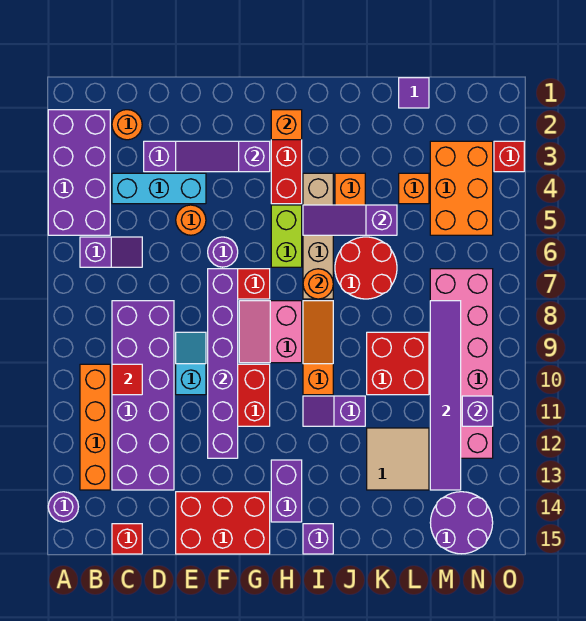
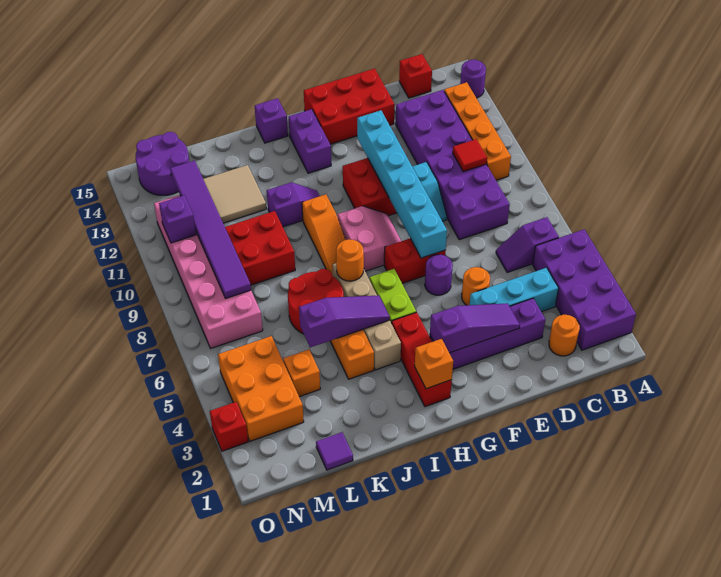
purple 1x6 brick [208,269,238,458] -> cyan 1x6 brick [357,110,447,258]

